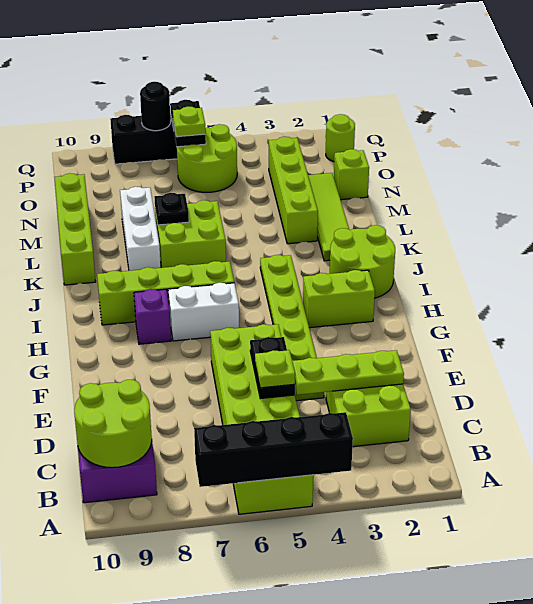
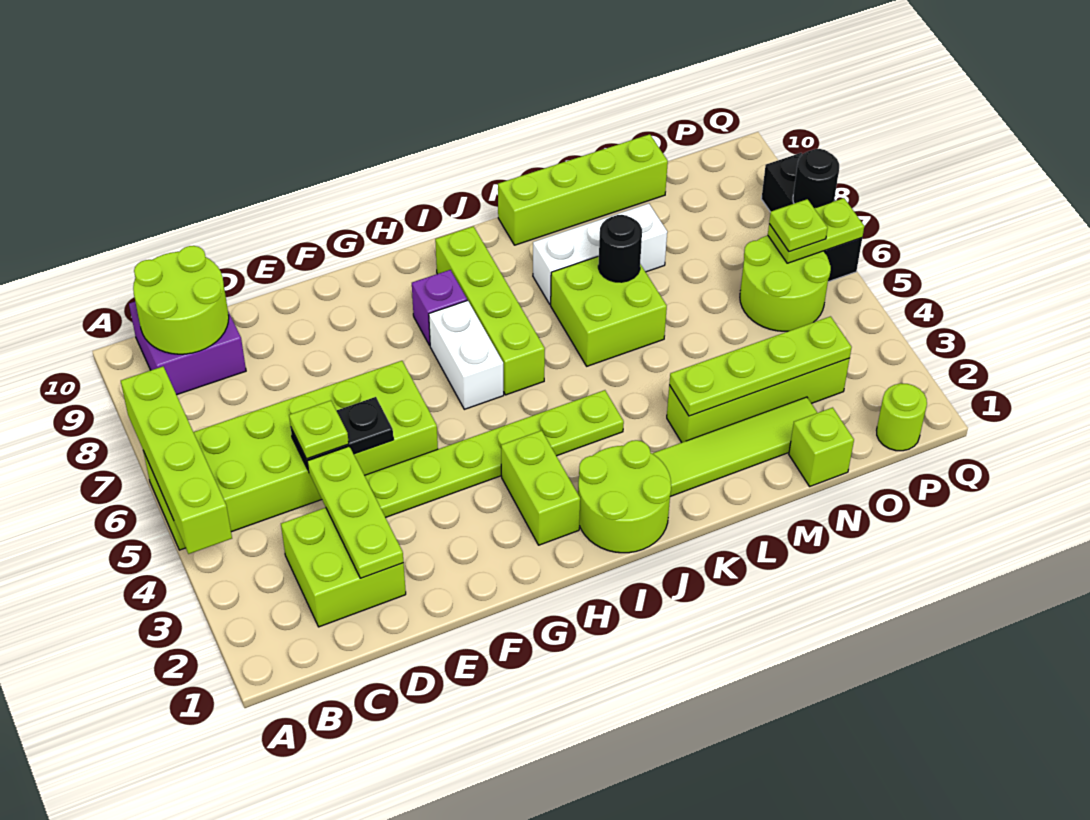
black 1x4 brick [194,412,353,487] -> lime 1x4 brick [121,367,232,554]
none -> lime 1x4 plate [669,316,852,416]
black 1x1 plate [154,193,189,225] -> black 1x1 round brick [598,215,642,282]
black 1x2 plate [170,100,206,147] -> lime 1x2 plate [768,198,864,263]

